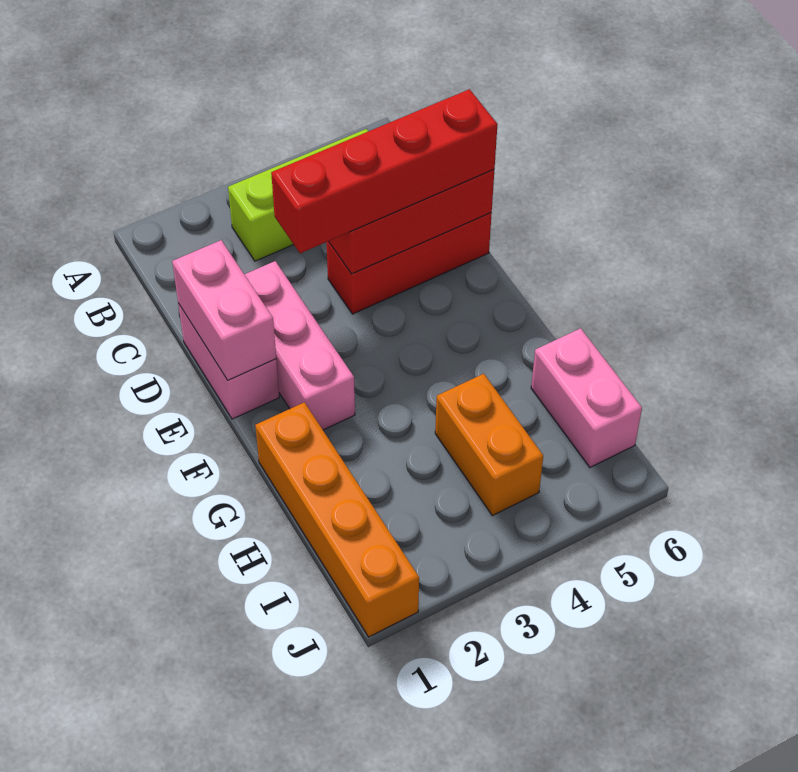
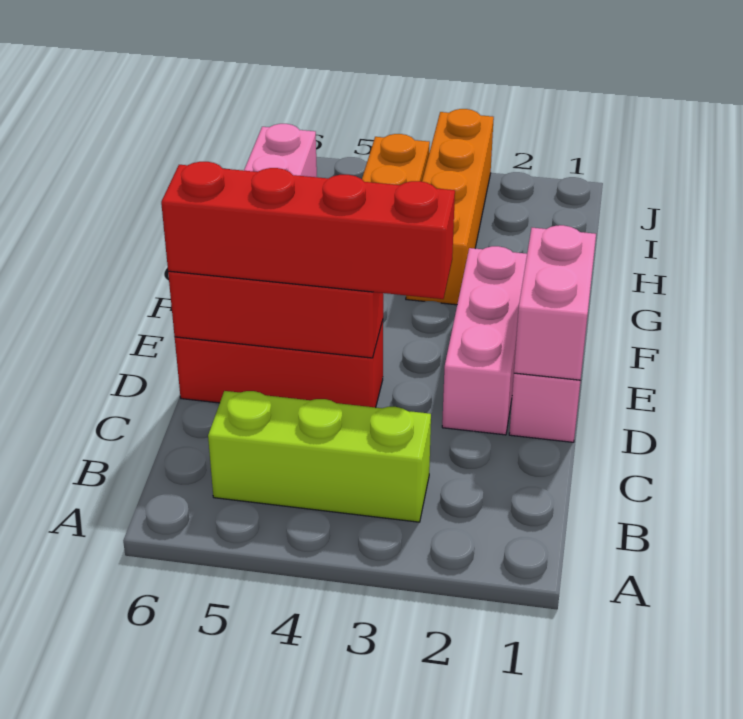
orange 1x4 brick [255,402,419,637] -> orange 1x4 brick moved to [406,109,494,305]

